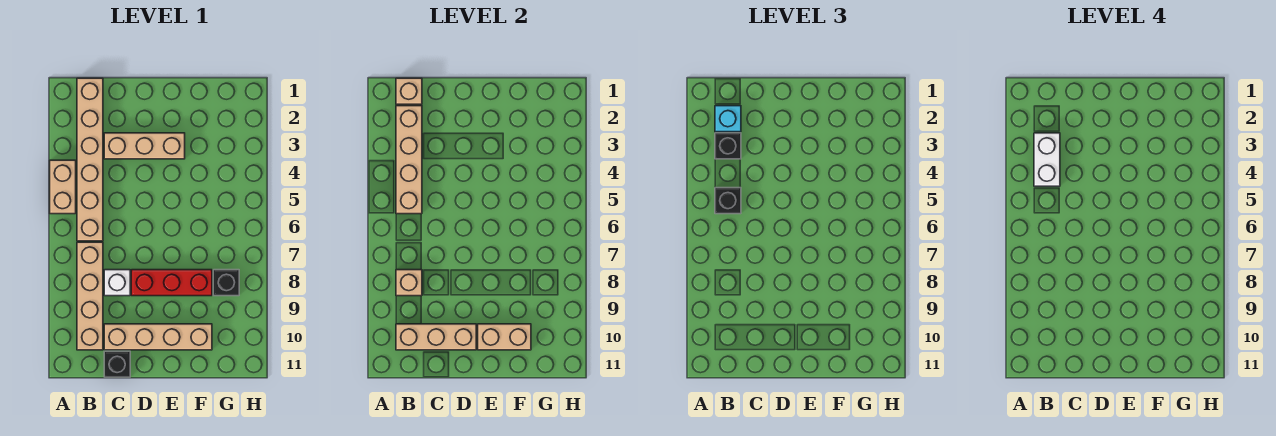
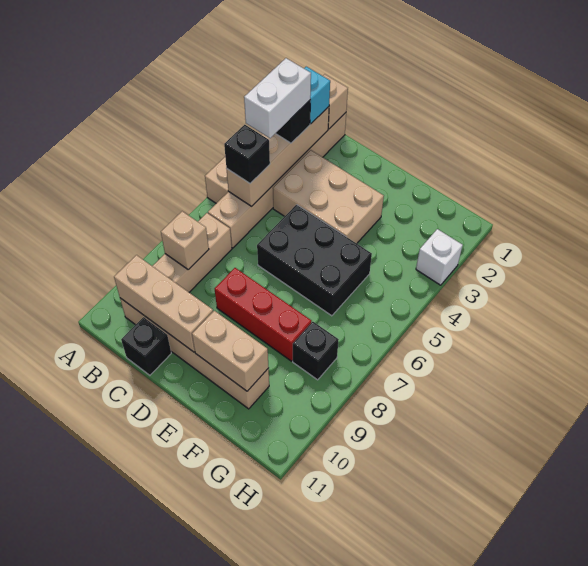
tan 1x3 brick [104,133,185,159] -> tan 2x3 brick [273,150,384,243]
white 1x1 brick [104,270,130,296] -> white 1x1 brick moved to [416,229,463,285]
none -> black 2x3 brick [257,205,372,316]

